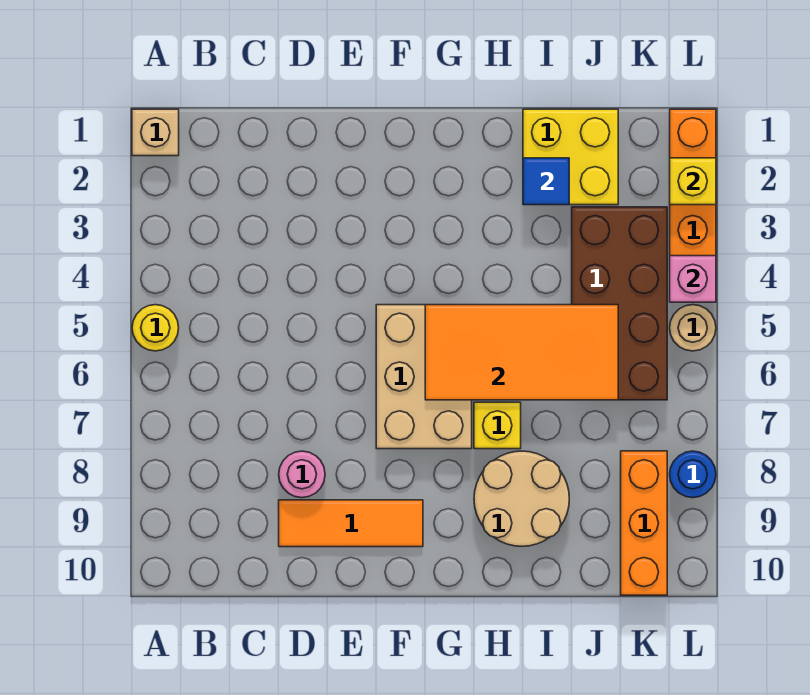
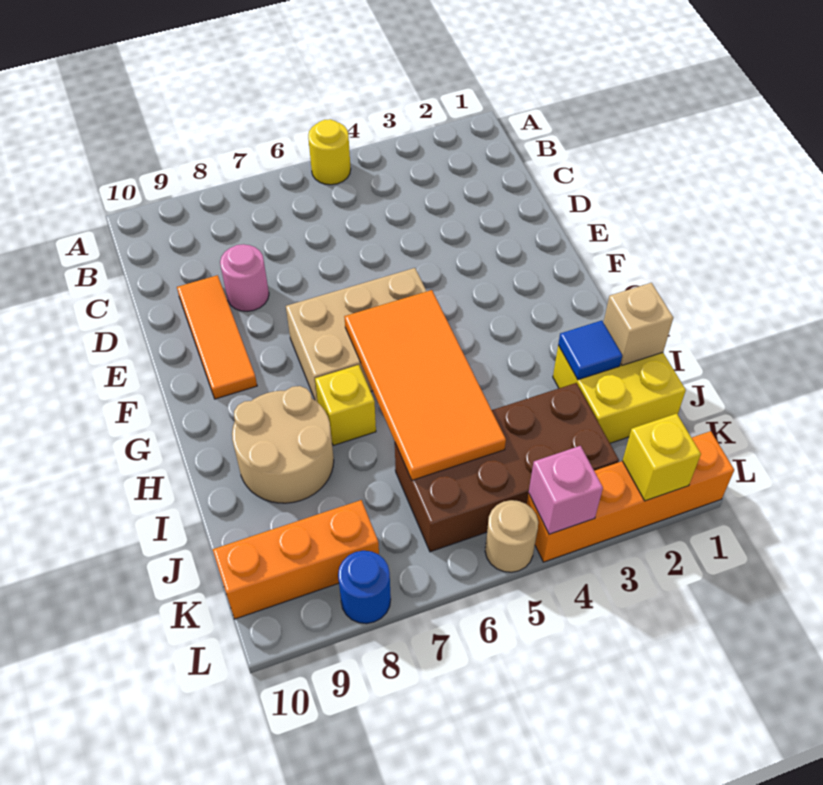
tan 1x1 brick [132,109,179,156] -> tan 1x1 brick moved to [603,283,673,365]

